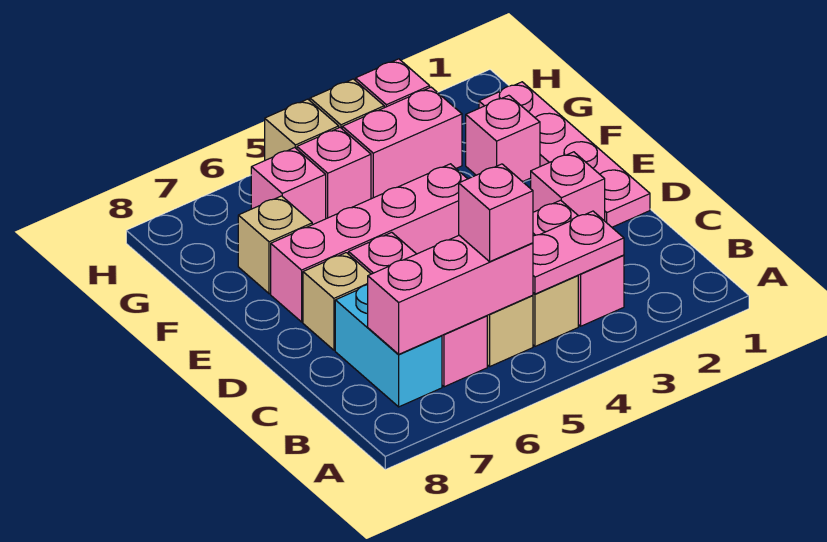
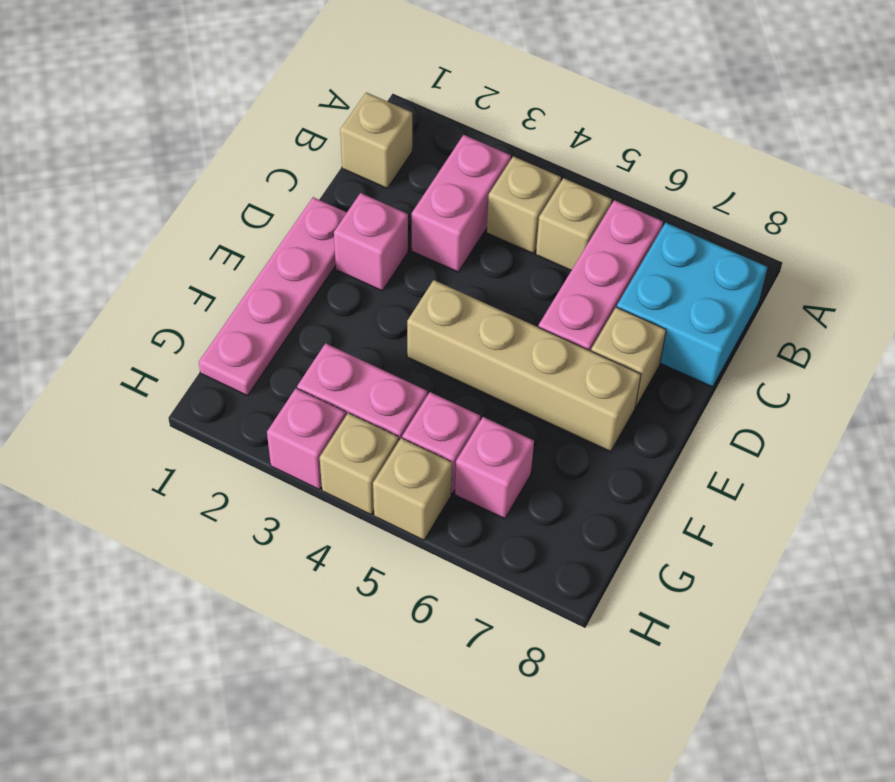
pink 1x2 plate [533,211,624,294] -> none
pink 1x3 brick [368,236,533,354] -> none
pink 1x1 brick [459,164,533,261] -> none
cyan 1x2 brick [335,285,442,407] -> cyan 2x2 brick [617,223,767,387]
pink 1x4 brick [271,164,467,322] -> tan 1x4 brick [407,280,641,452]
pink 1x1 brick [466,95,540,182] -> none
tan 1x1 brick [238,196,312,294] -> tan 1x1 brick moved to [340,92,412,188]

